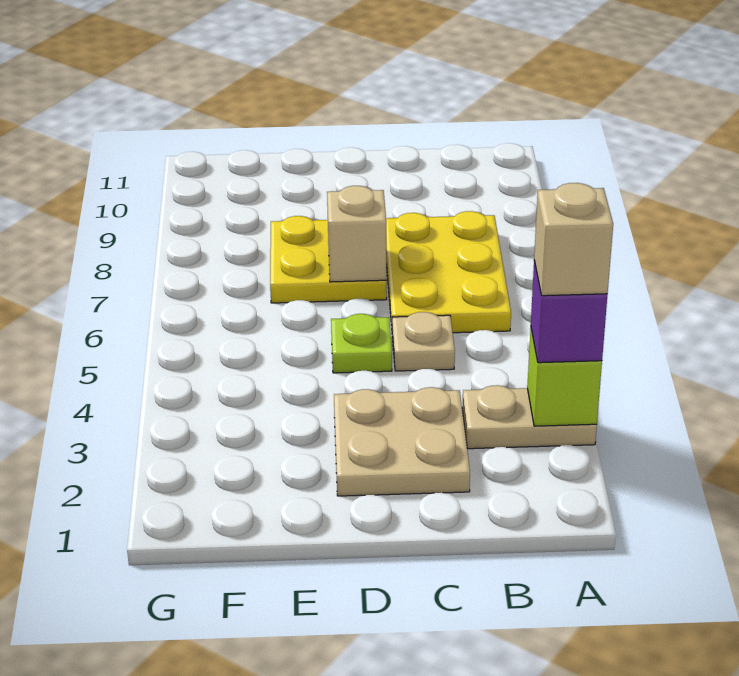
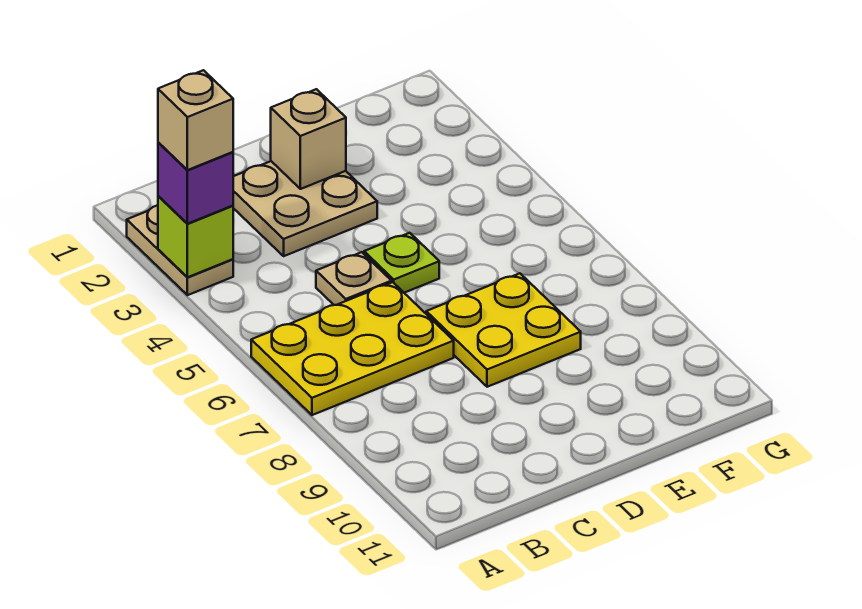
tan 1x2 plate [462,385,597,449] -> tan 1x2 plate turned to [127,205,233,295]
yellow 2x3 plate [386,211,511,333] -> yellow 2x3 plate turned to [251,282,454,415]
tan 1x1 brick [327,186,386,282] -> tan 1x1 brick moved to [271,89,346,189]

